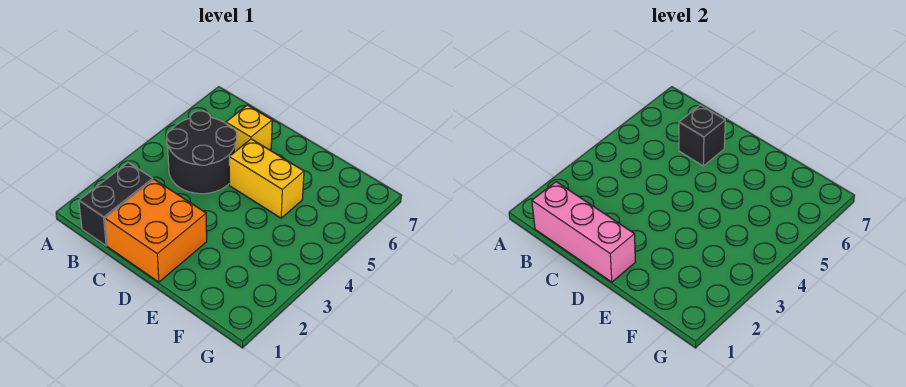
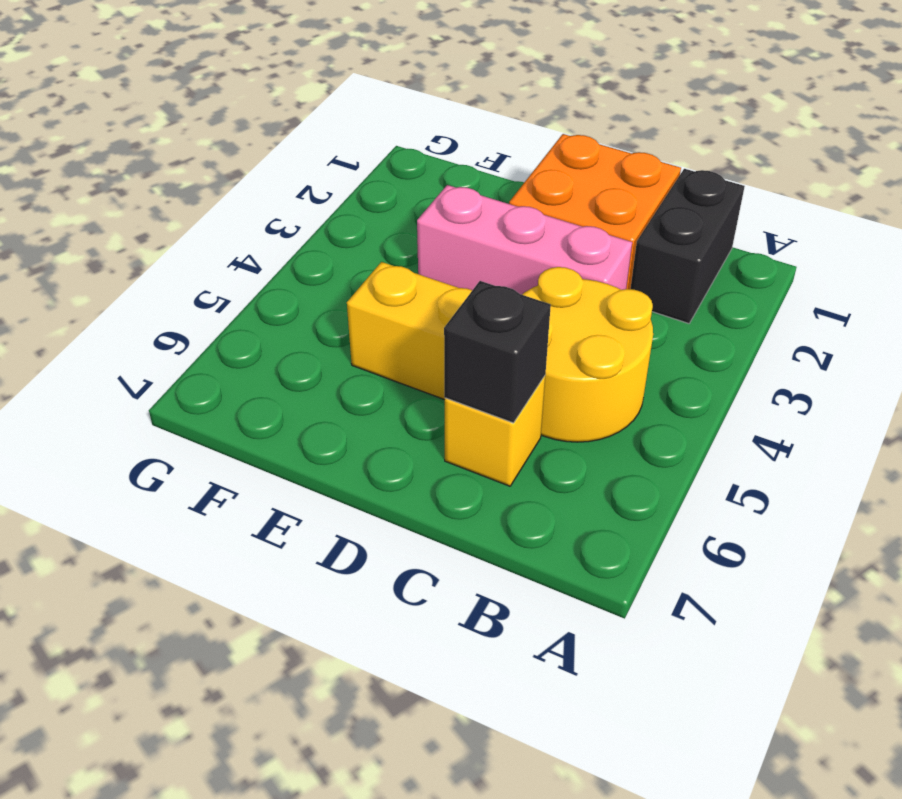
pink 1x3 brick [532,182,635,282] -> pink 1x3 brick moved to [417,185,632,295]
black 2x2 round brick [167,111,237,194] -> yellow 2x2 round brick [522,267,653,442]

